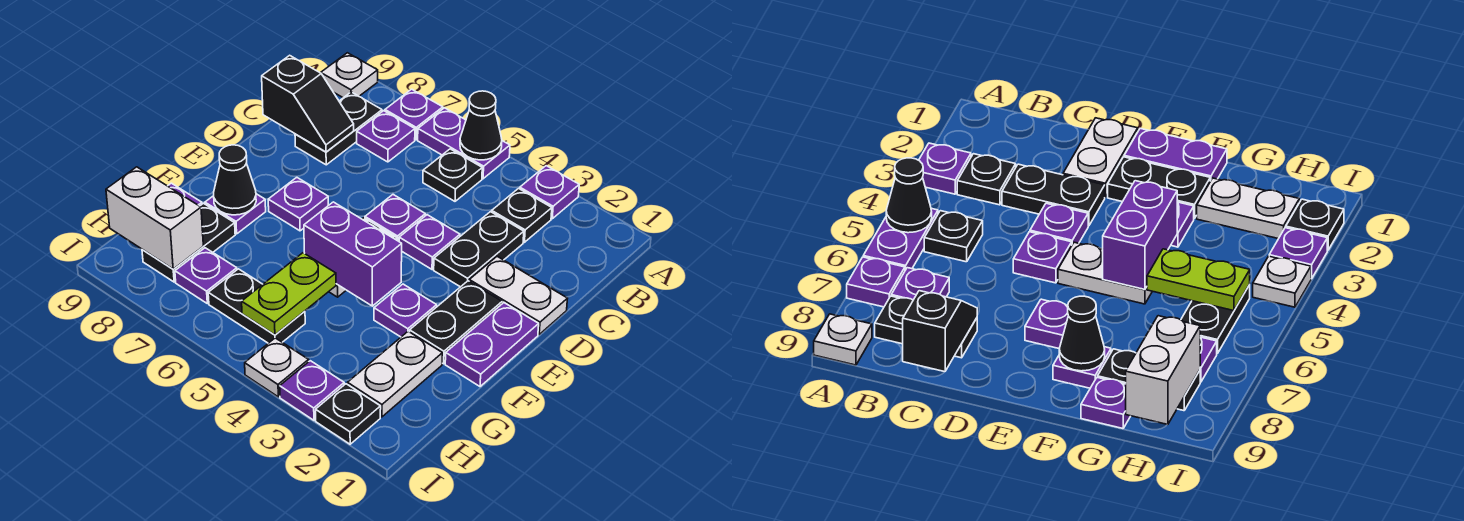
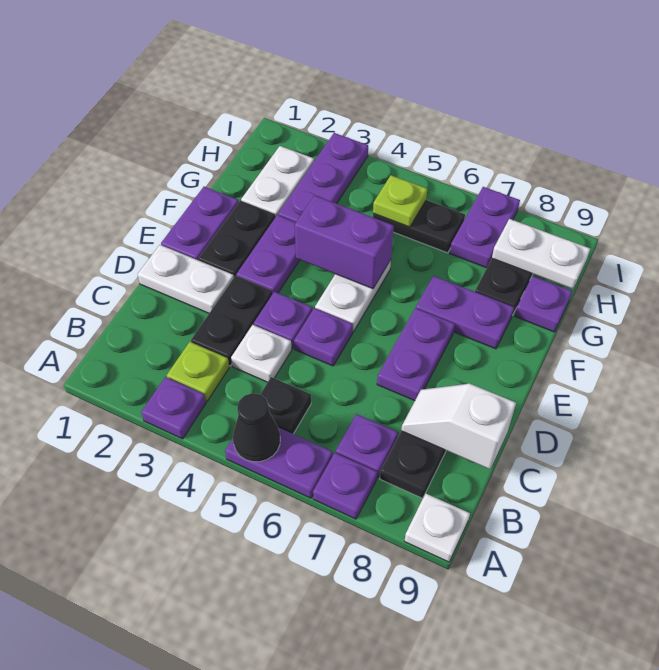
black 1x1 plate [492,188,552,242] -> lime 1x1 plate [167,342,229,401]
black 1x2 slope [262,55,354,152] -> white 1x2 slope [401,384,516,469]
purple 1x1 plate [268,177,328,231] -> purple 1x2 plate [377,308,455,401]
purple 1x1 plate [374,284,437,337] -> purple 1x2 plate [236,215,300,293]
purple 1x1 plate [205,194,266,234] -> purple 1x2 plate [416,276,514,349]
black 1x1 cone [214,145,256,215] -> none
lime 1x2 plate [242,253,336,335] -> lime 1x1 plate [373,175,427,227]
purple 1x1 plate [175,248,237,304] -> purple 1x2 plate [450,187,520,268]
white 1x2 brick [106,167,203,269] -> white 1x2 plate [492,219,590,289]
black 1x1 plate [316,384,381,444] -> none
purple 1x1 plate [280,361,344,420] -> purple 1x3 plate [278,133,368,222]
white 1x1 plate [245,338,309,397] -> white 1x1 plate moved to [231,325,292,382]

